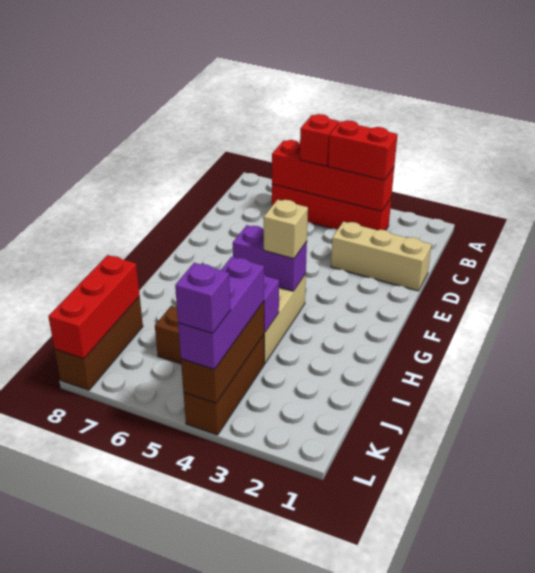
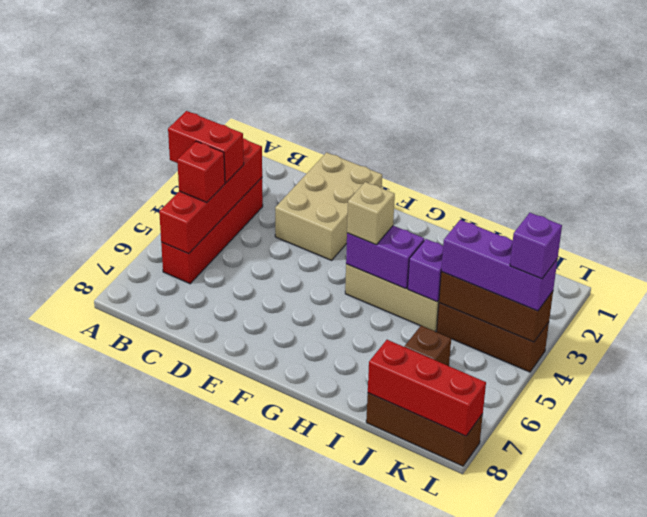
red 1x2 brick [328,120,398,180] -> red 1x2 brick turned to [168,111,244,183]
tan 1x3 brick [331,222,432,291] -> tan 2x3 brick [275,153,382,260]
purple 1x2 brick [233,225,307,291] -> purple 1x2 brick turned to [346,226,424,289]

